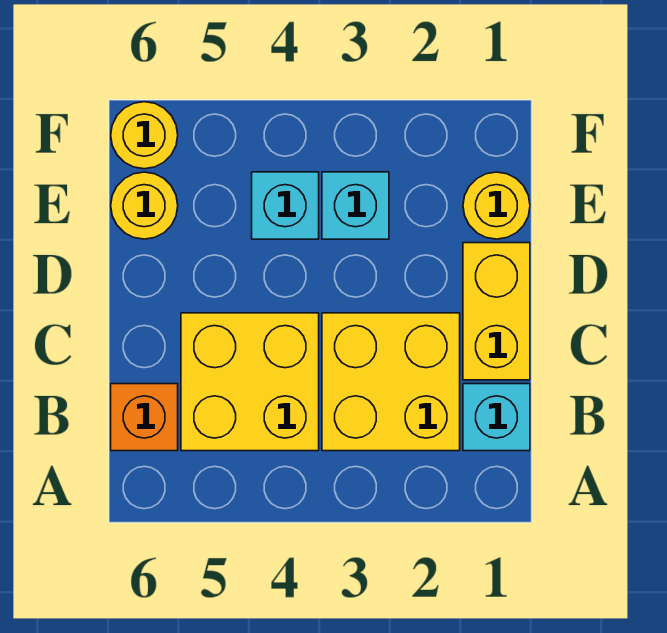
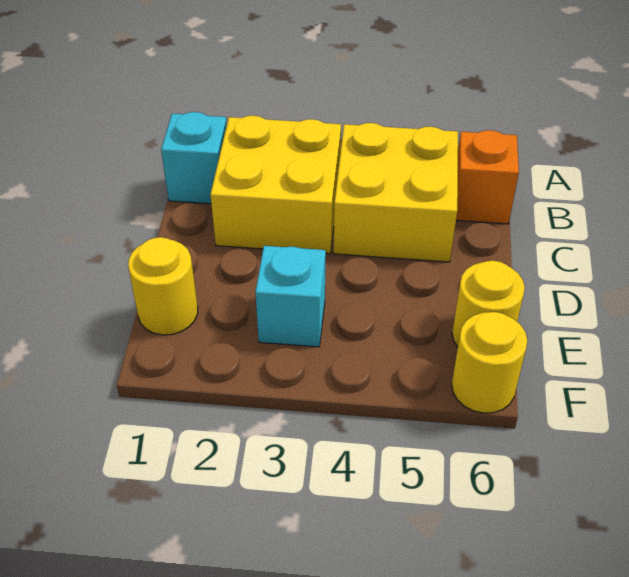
yellow 1x2 brick [463,243,530,380] -> none
cyan 1x1 brick [252,172,319,239] -> none

